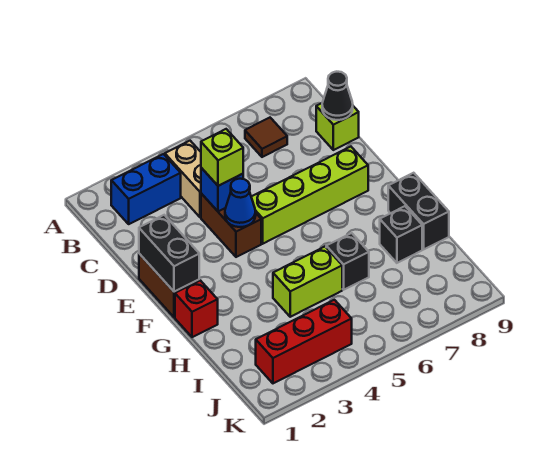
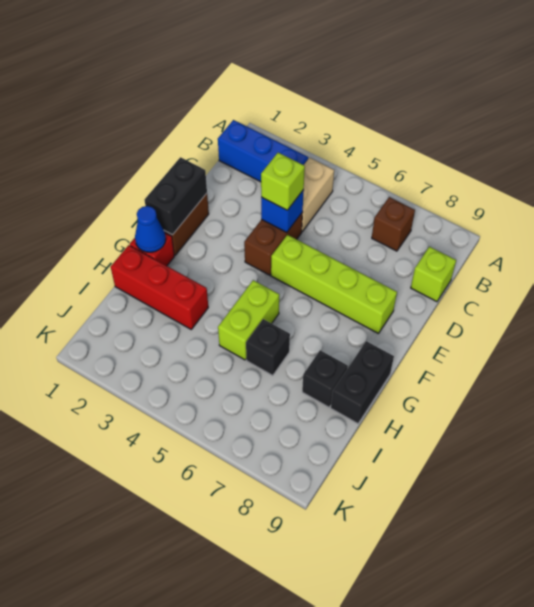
blue 1x2 brick [111,154,181,224] -> blue 1x3 brick [218,120,308,182]
brown 1x1 tile [245,118,287,157] -> brown 1x1 brick [372,197,415,251]
black 1x1 cone [322,72,353,120] -> none
blue 1x1 cone [225,179,256,227] -> blue 1x1 cone moved to [135,206,166,252]
lime 1x2 brick [273,247,342,317] -> lime 1x2 brick turned to [218,280,279,360]
red 1x3 brick [256,300,352,383] -> red 1x3 brick moved to [111,245,208,329]

